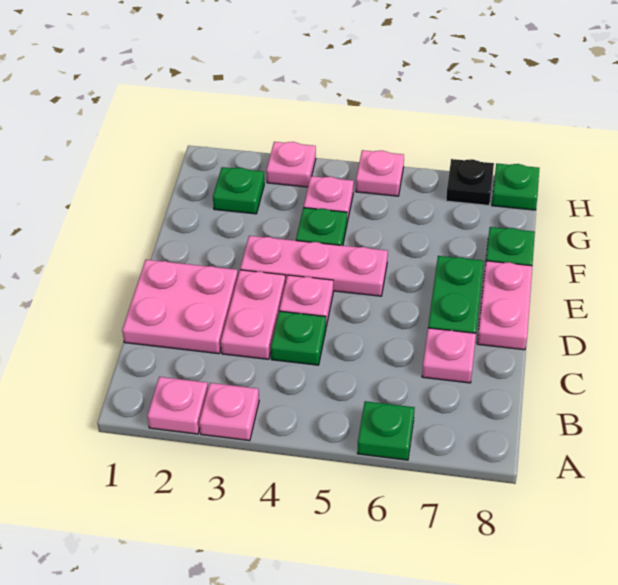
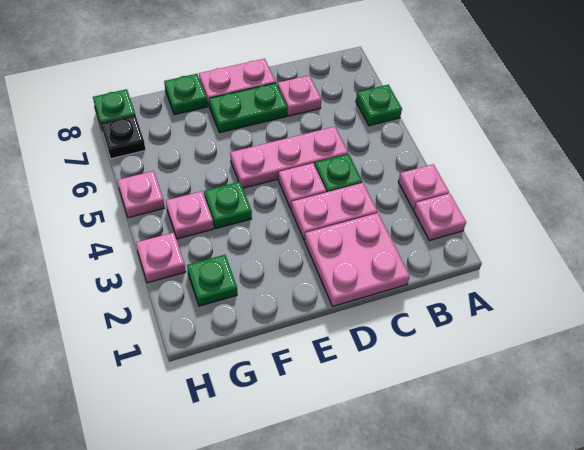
pink 1x3 plate [240,236,388,296] -> pink 1x3 plate turned to [230,127,348,188]

